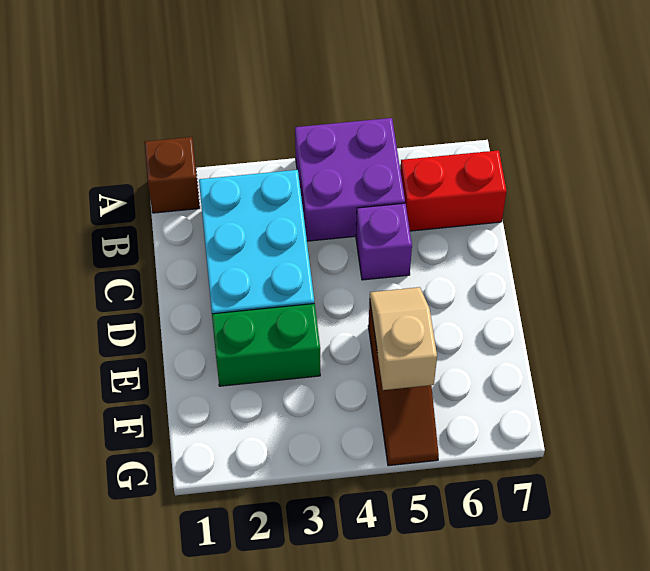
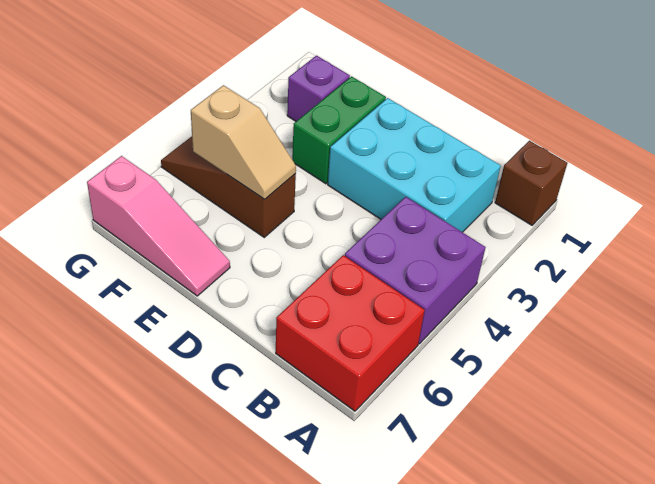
red 1x2 brick [400,150,506,231] -> red 2x2 brick [276,255,425,411]
purple 1x1 brick [356,203,412,280] -> purple 1x1 brick moved to [287,56,350,121]
none -> pink 1x3 slope [87,156,230,296]

